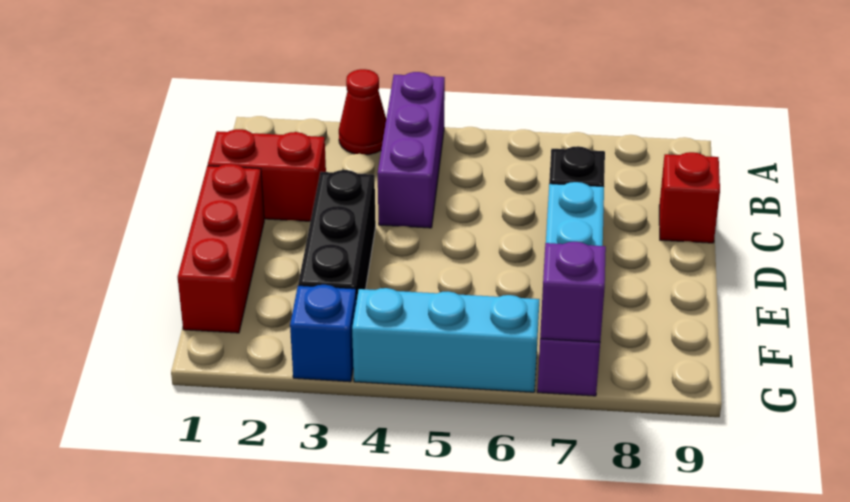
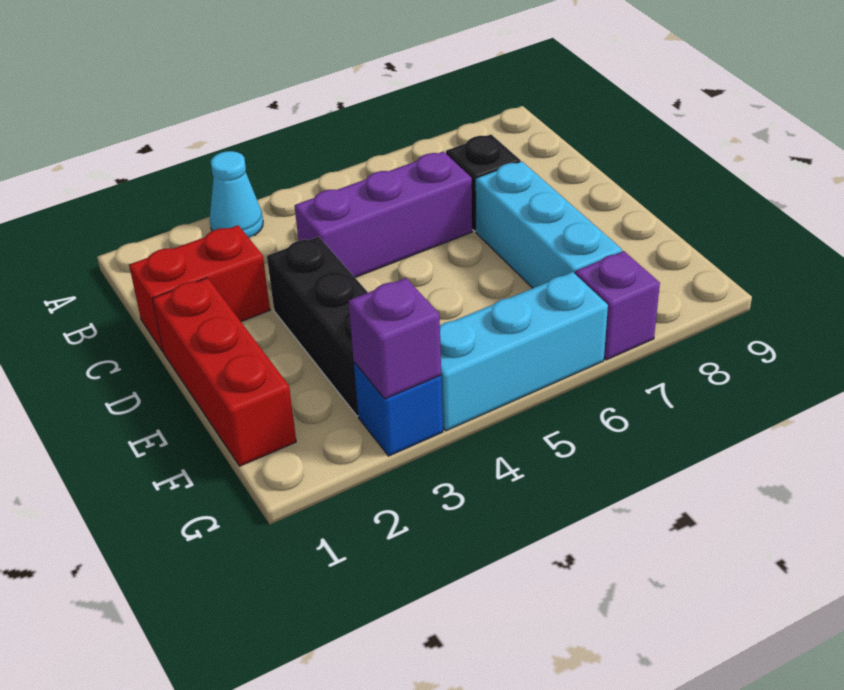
red 1x1 cone [339,69,386,155] -> cyan 1x1 cone [210,151,263,238]
purple 1x3 brick [378,72,445,228] -> purple 1x3 brick turned to [294,152,472,278]
red 1x1 brick [659,152,720,243] -> none
purple 1x1 brick [540,242,606,342] -> purple 1x1 brick moved to [349,278,441,399]

